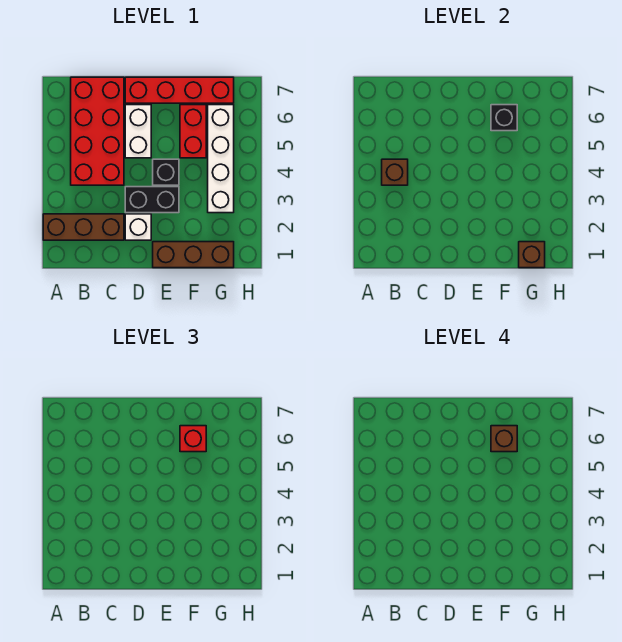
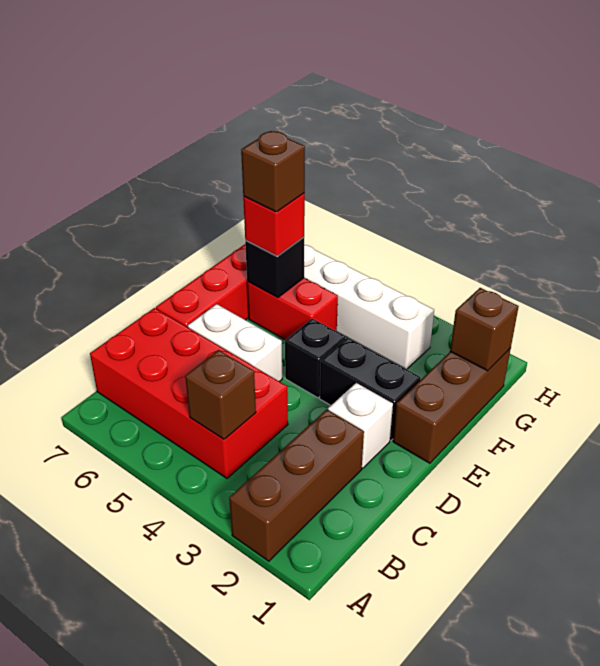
black 1x2 brick [125,187,179,213] -> black 1x2 brick turned to [320,338,421,440]

